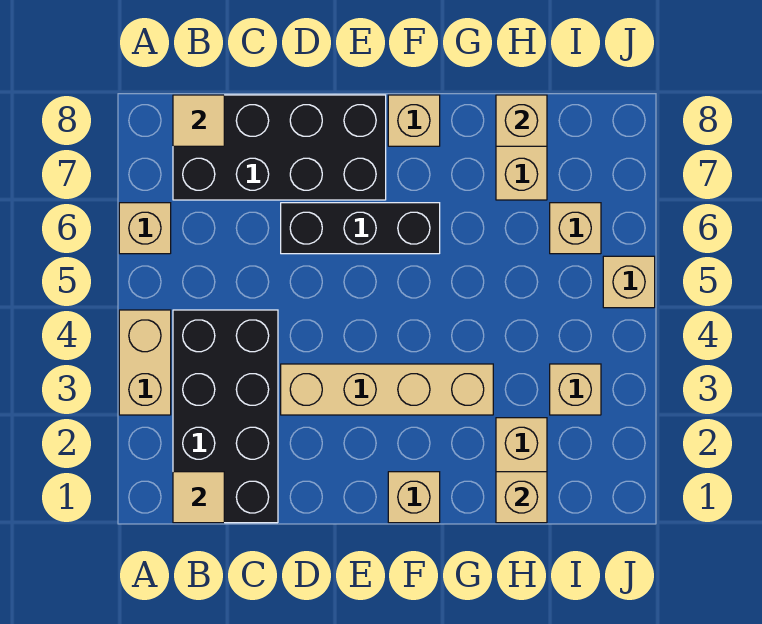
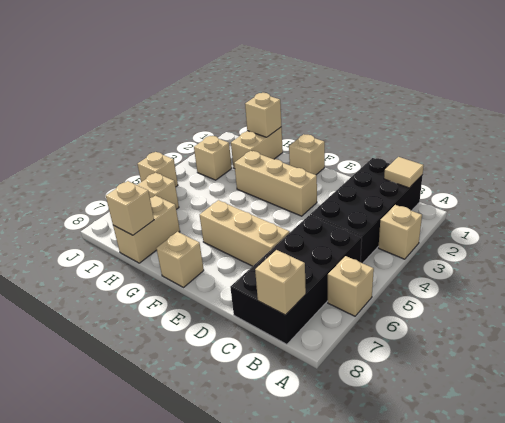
tan 1x2 brick [119,310,171,415] -> tan 1x1 brick [378,205,422,259]
black 2x4 brick [173,95,386,200] -> black 2x4 brick turned to [230,216,362,344]
tan 1x1 tile [173,95,224,146] -> tan 1x1 brick [255,250,306,315]
tan 1x4 brick [281,364,493,415] -> tan 1x3 brick [234,151,317,216]
black 1x3 brick [281,203,440,254] -> tan 1x3 brick [200,200,290,266]

